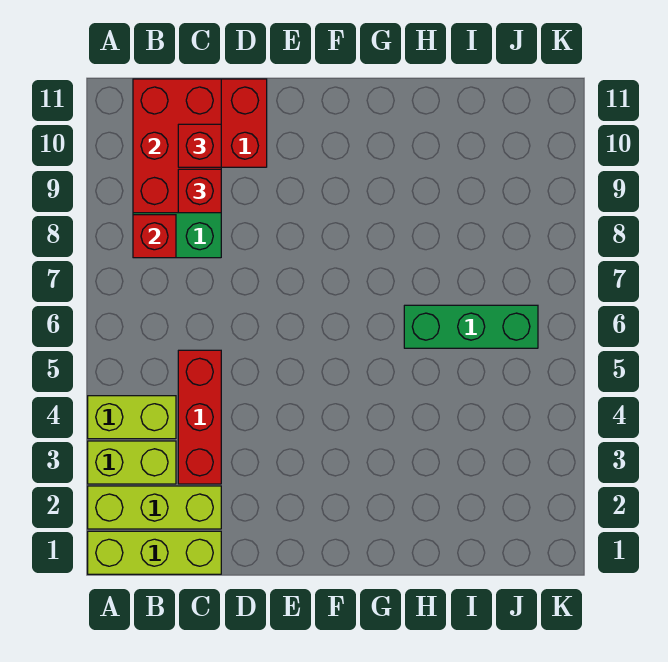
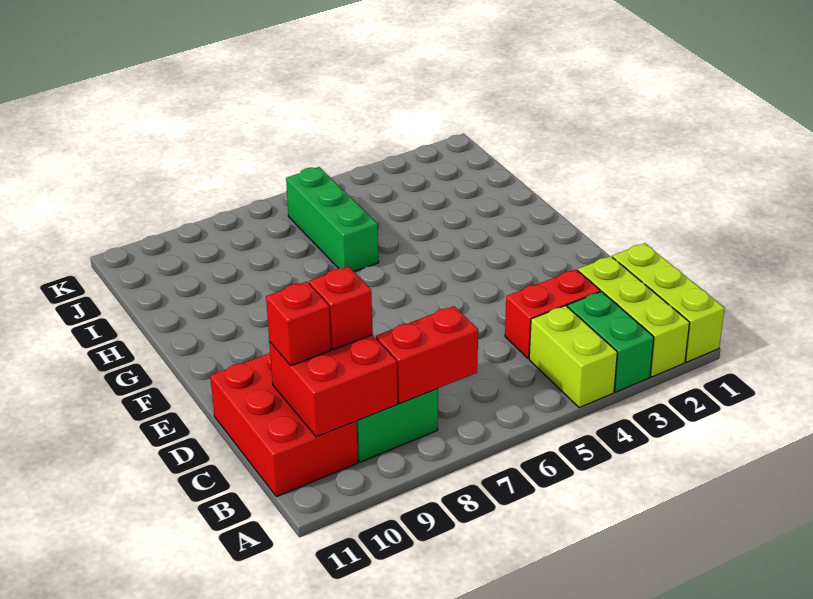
lime 1x2 brick [88,441,176,484] -> green 1x2 brick [567,292,654,392]
red 1x1 brick [133,215,176,258] -> red 1x2 brick [376,306,478,403]
red 2x3 brick [133,79,221,213] -> red 2x2 brick [269,335,398,437]
red 1x3 brick [178,350,221,484] -> red 1x2 brick [505,270,600,359]

